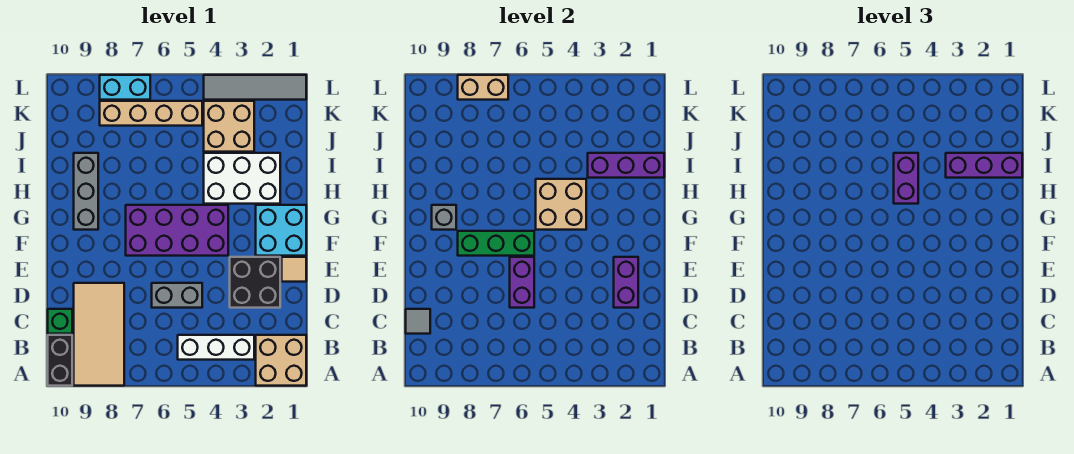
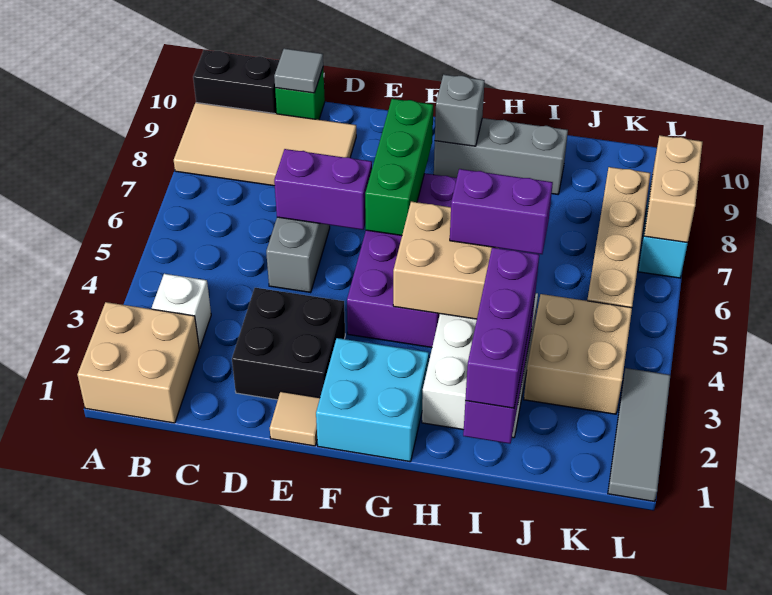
white 1x3 brick [178,335,254,360] -> white 1x1 brick [152,274,211,349]
purple 1x2 brick [614,257,638,308] -> none
grey 1x4 tile [204,75,306,100] -> grey 1x3 tile [608,368,670,502]

